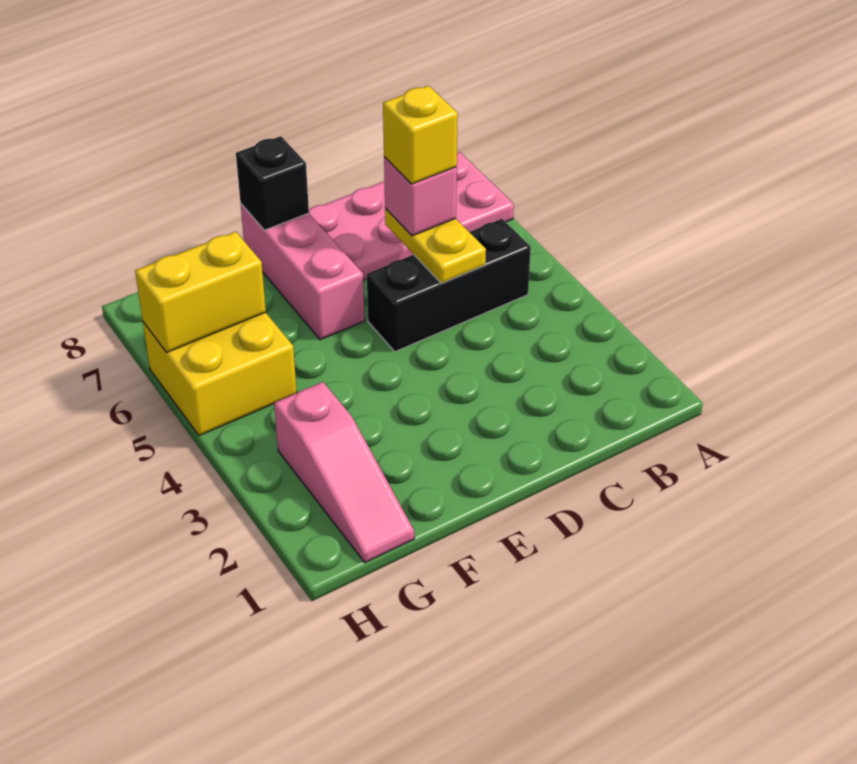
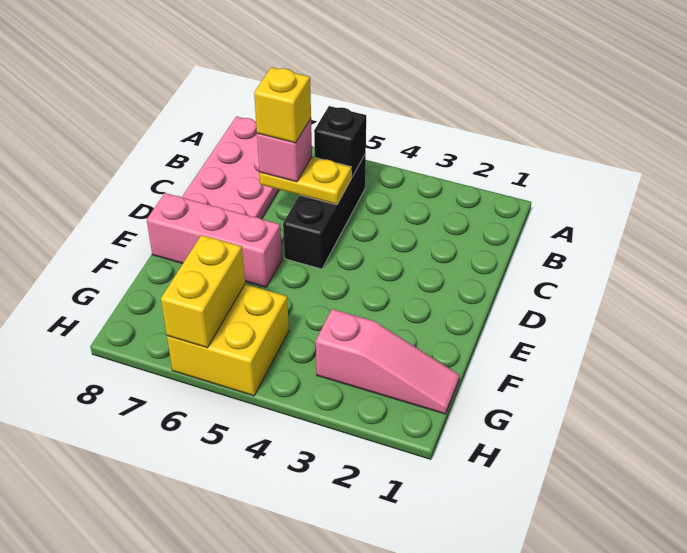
black 1x1 brick [236,136,309,230] -> black 1x1 brick moved to [314,106,366,177]

